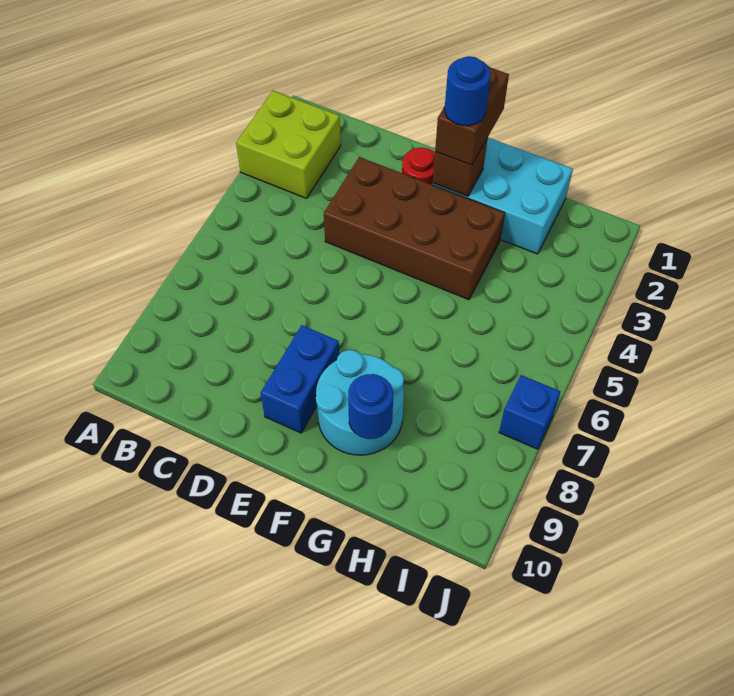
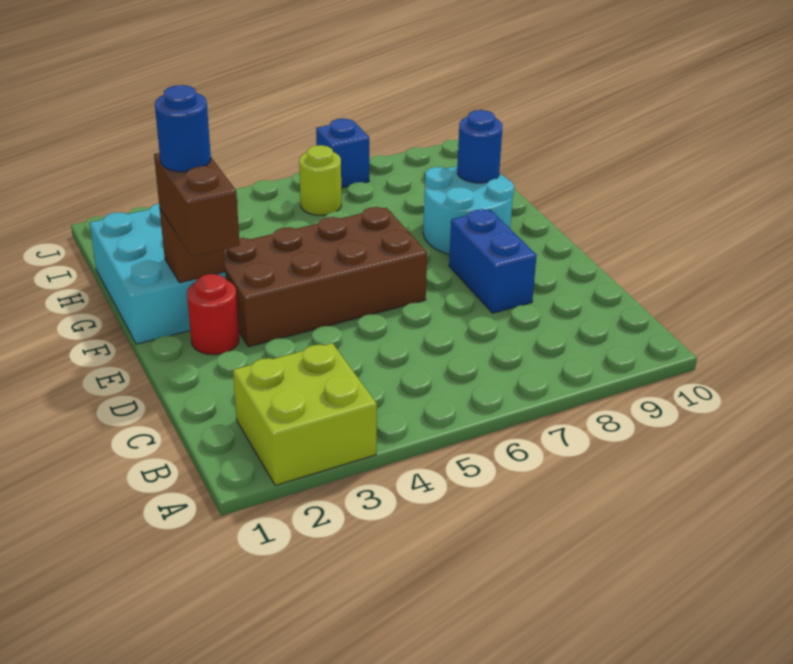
brown 2x4 brick [324,157,505,300] -> brown 2x4 brick turned to [224,207,427,347]
blue 1x2 brick [261,325,339,433] -> blue 1x2 brick turned to [449,209,537,313]
brown 1x2 brick [435,66,509,165] -> brown 1x2 brick turned to [154,153,240,257]
none -> lime 1x1 round brick [299,145,341,215]

